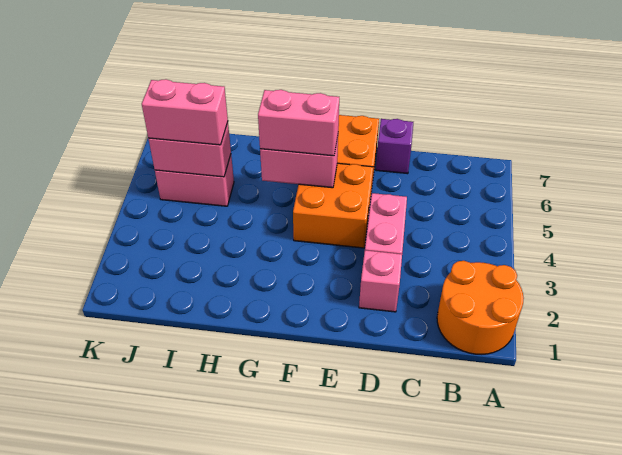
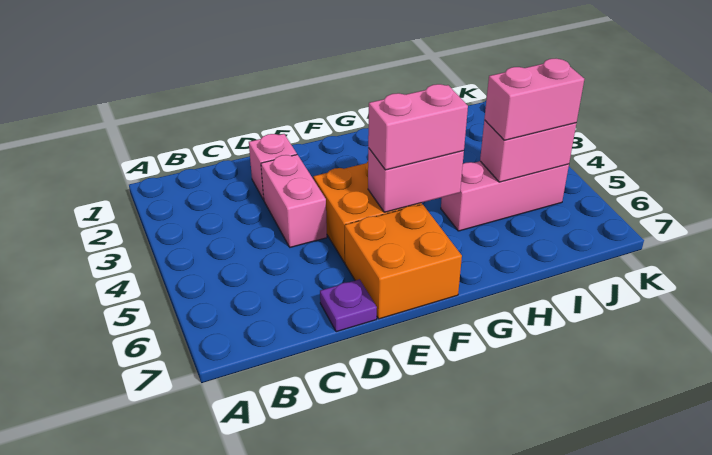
orange 2x2 round brick [437,261,524,354] -> none
purple 1x1 brick [376,119,413,174] -> purple 1x1 plate [320,279,377,332]
pink 1x2 brick [155,155,234,206] -> pink 1x3 brick [441,161,569,231]

